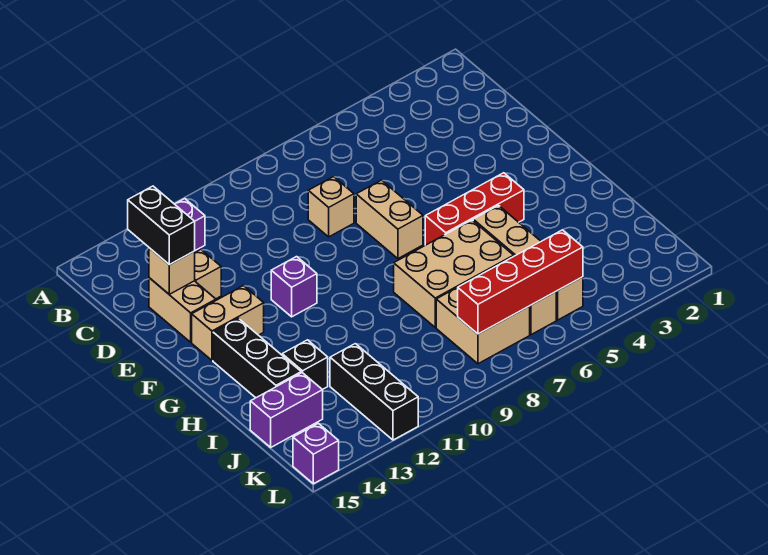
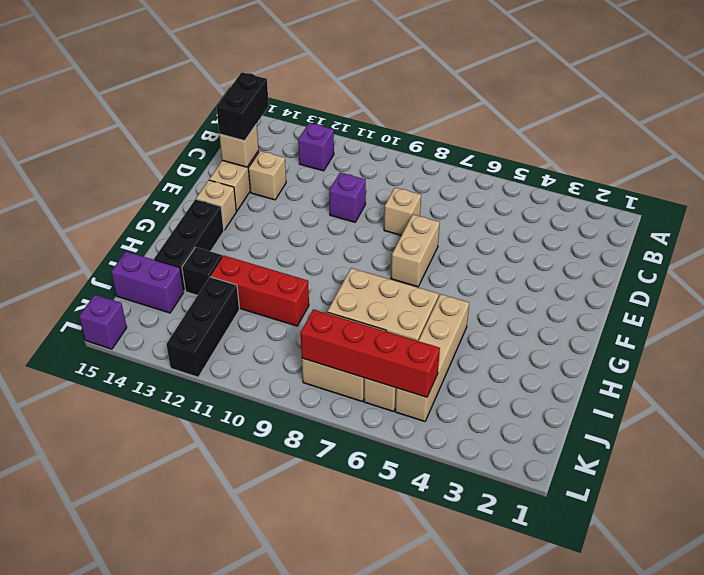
purple 1x1 brick [271,257,317,317] -> purple 1x1 brick moved to [329,173,366,222]
tan 1x2 brick [192,286,264,360] -> tan 1x1 brick [196,180,236,230]
red 1x3 brick [425,173,524,245] -> red 1x3 brick moved to [210,255,309,326]

